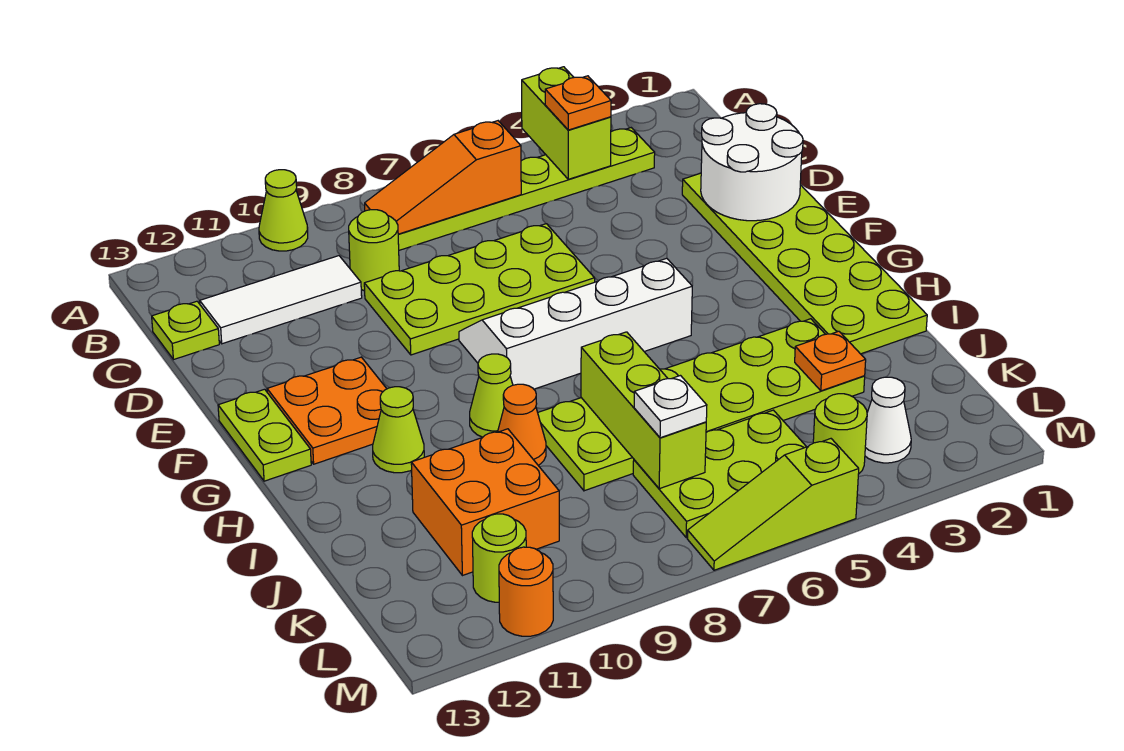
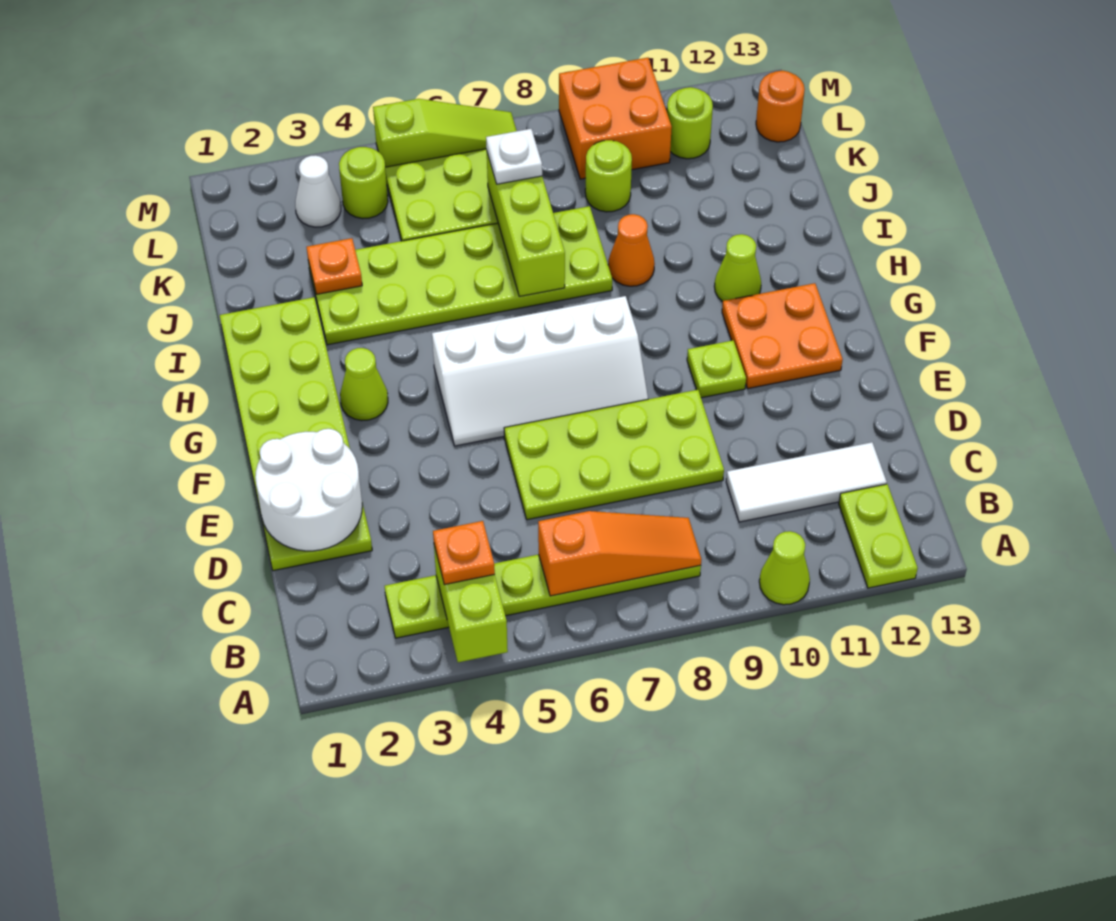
lime 1x1 round brick [349,210,399,291] -> lime 1x1 round brick moved to [585,140,632,212]
lime 1x1 plate [152,301,219,360] -> lime 1x1 plate moved to [687,341,746,398]
lime 1x2 plate [218,389,311,481] -> lime 1x2 plate moved to [839,484,918,588]
lime 1x1 cone [470,354,513,437] -> lime 1x1 cone moved to [340,348,388,421]
orange 2x2 brick [411,429,559,576] -> orange 2x2 brick moved to [559,58,672,179]
orange 1x1 round brick [499,547,553,636] -> orange 1x1 round brick moved to [756,71,805,142]

